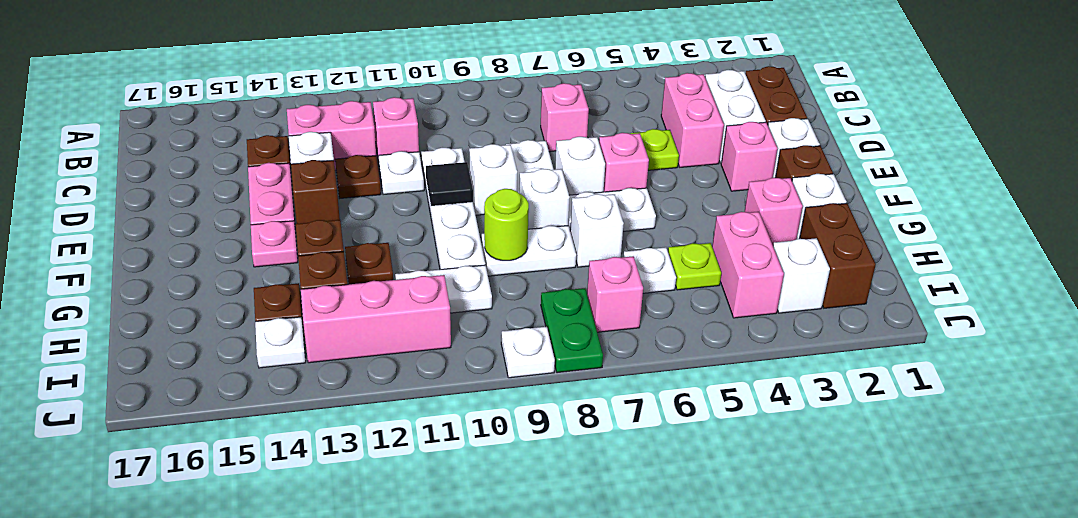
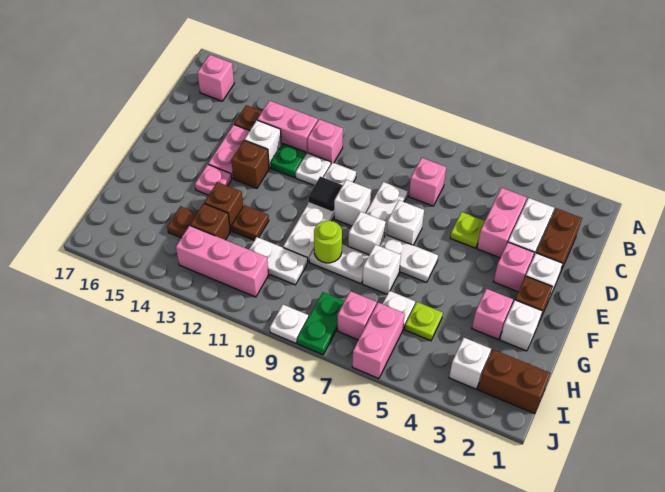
brown 1x1 plate [335,155,381,198] -> green 1x1 plate [271,143,306,178]
pink 1x1 brick [599,133,649,192] -> pink 1x1 brick moved to [197,55,234,101]
brown 1x2 brick [800,203,876,308] -> brown 1x2 brick turned to [478,350,550,414]
pink 1x2 brick [712,212,784,318] -> pink 1x2 brick moved to [352,303,405,379]
white 1x1 plate [255,317,306,368] -> none

